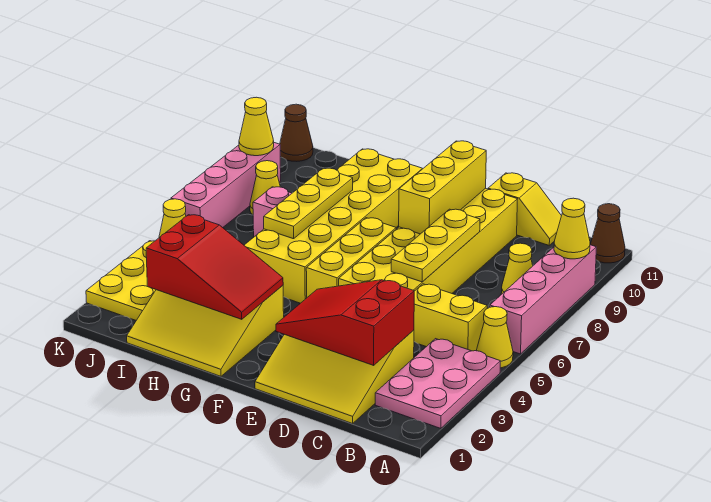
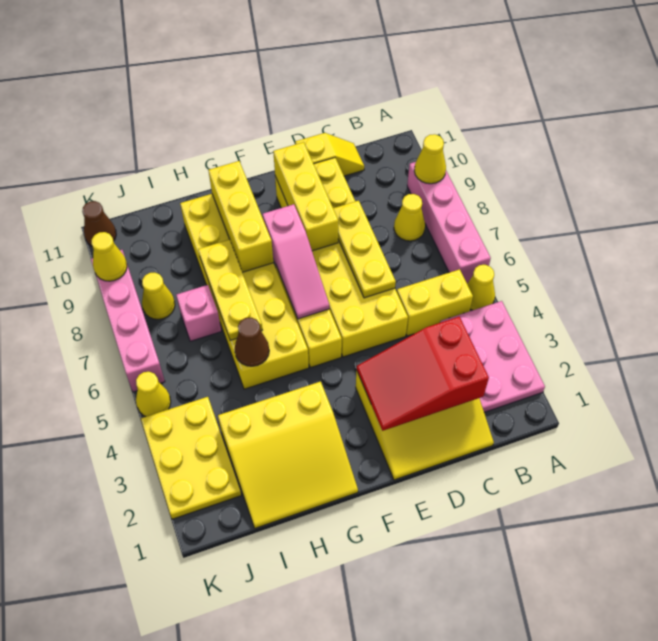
brown 1x1 cone [590,204,625,263] -> brown 1x1 cone moved to [235,318,269,366]
none -> pink 1x3 slope [263,204,329,319]
red 2x3 slope [146,215,283,319] -> none
none -> yellow 1x3 brick [208,161,273,272]

